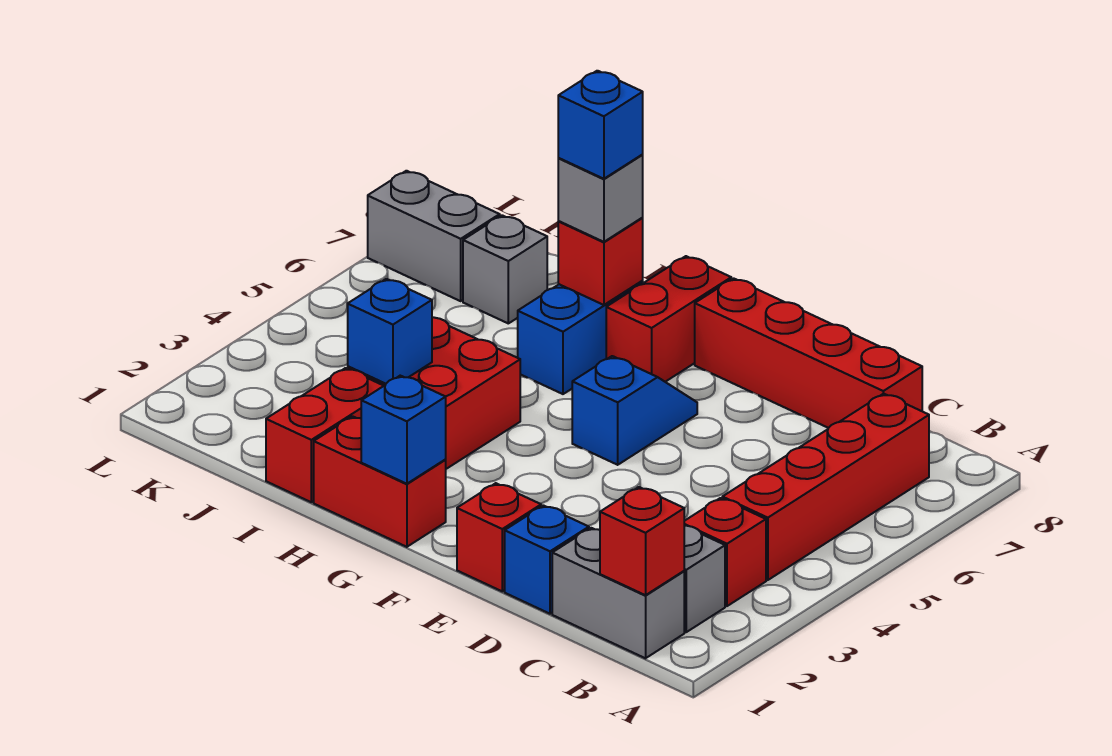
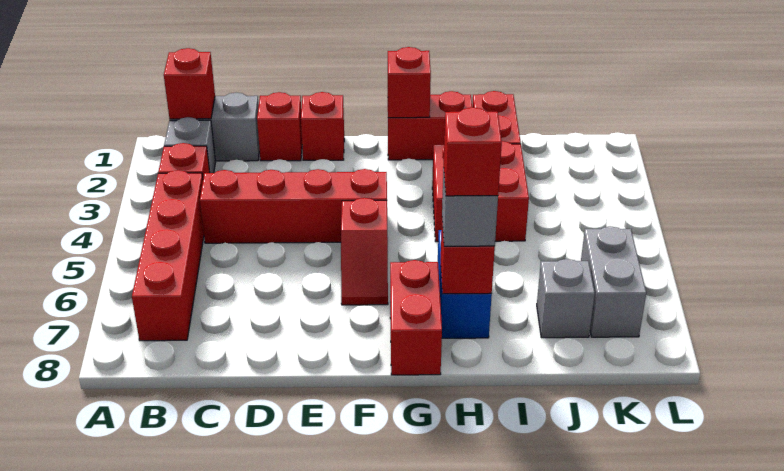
red 1x4 brick [695,278,922,428] -> red 1x4 brick moved to [200,169,387,243]
blue 1x1 brick [505,506,589,614] -> red 1x1 brick [257,92,302,161]
blue 1x2 slope [572,356,697,465] -> red 1x2 slope [341,198,388,305]
blue 1x1 brick [361,376,446,484] -> red 1x1 brick [388,47,431,118]
blue 1x1 brick [558,71,643,179] -> red 1x1 brick [444,107,502,196]
blue 1x1 brick [348,279,432,384] -> none
grey 1x2 brick [368,171,500,301] -> grey 1x2 brick turned to [581,226,646,337]

